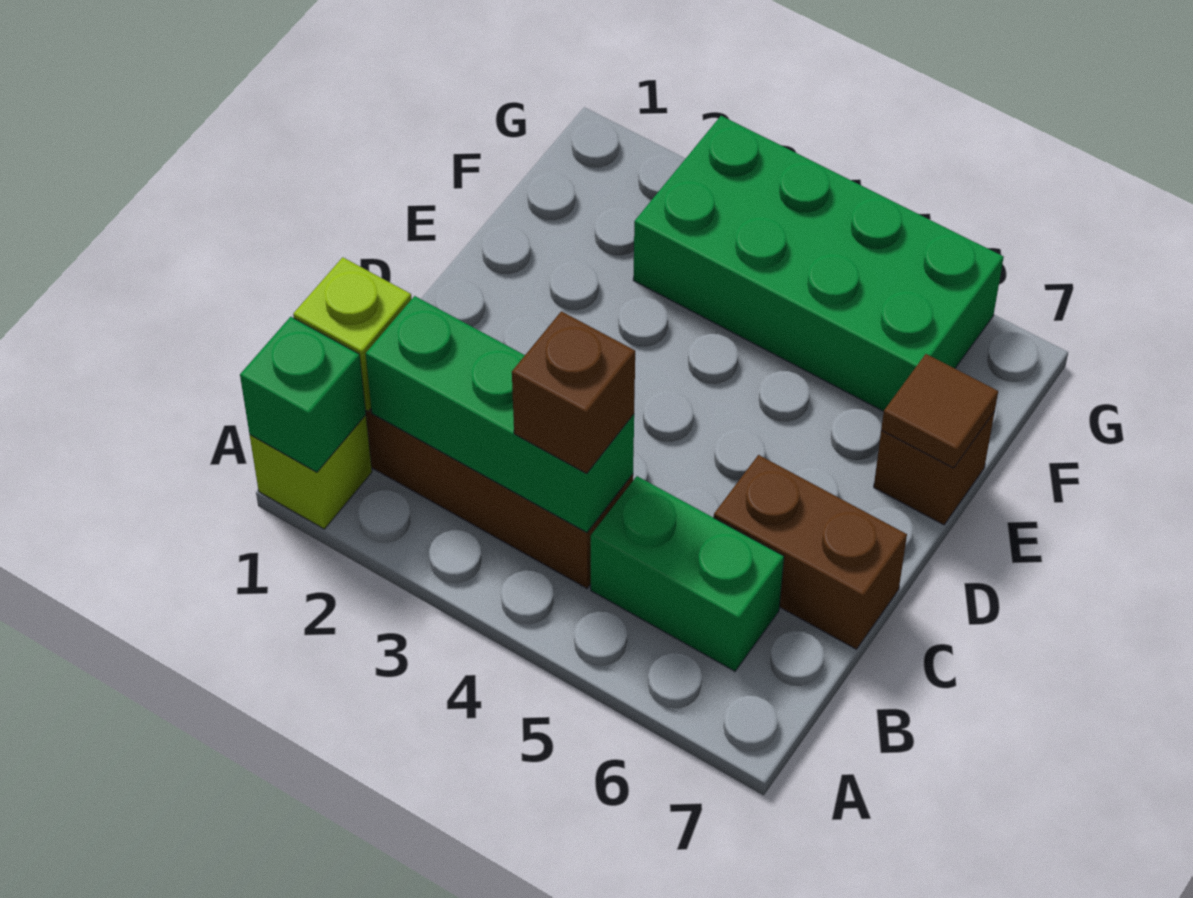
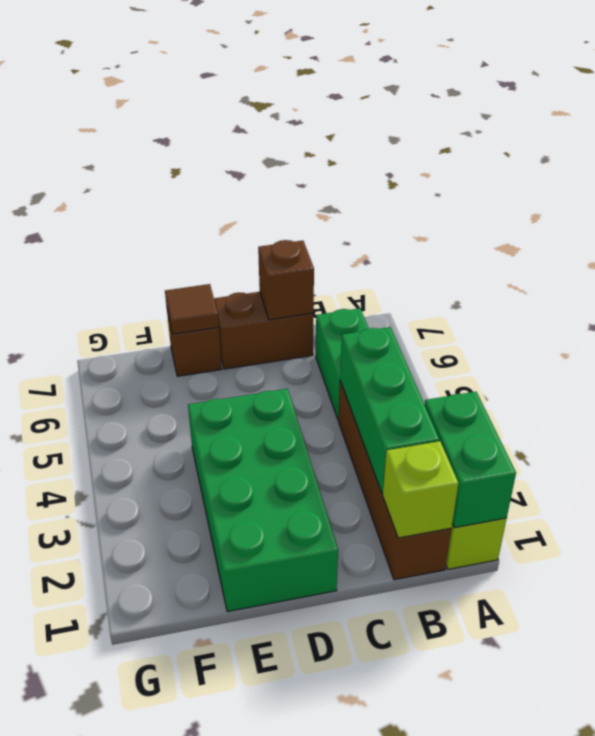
green 1x1 brick [240,317,366,472] -> green 1x2 brick [425,392,516,528]
brown 1x1 brick [512,311,635,473] -> brown 1x1 brick moved to [258,240,314,320]
brown 1x2 brick [714,455,907,649] -> brown 1x2 brick turned to [214,292,313,369]
green 2x4 brick [633,116,1004,411] -> green 2x4 brick moved to [188,389,338,612]

